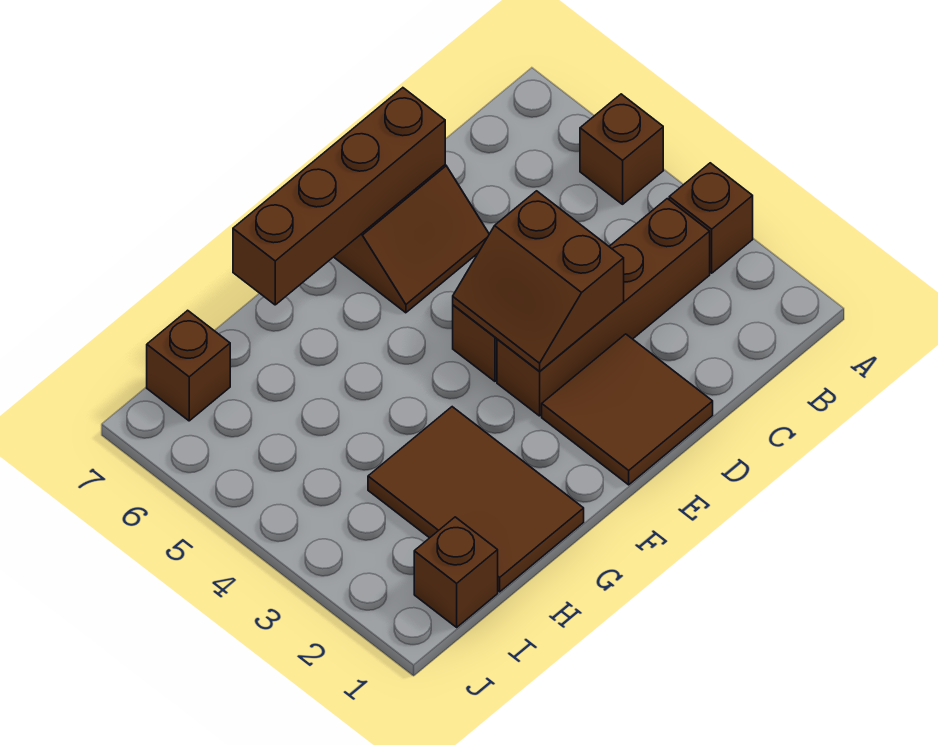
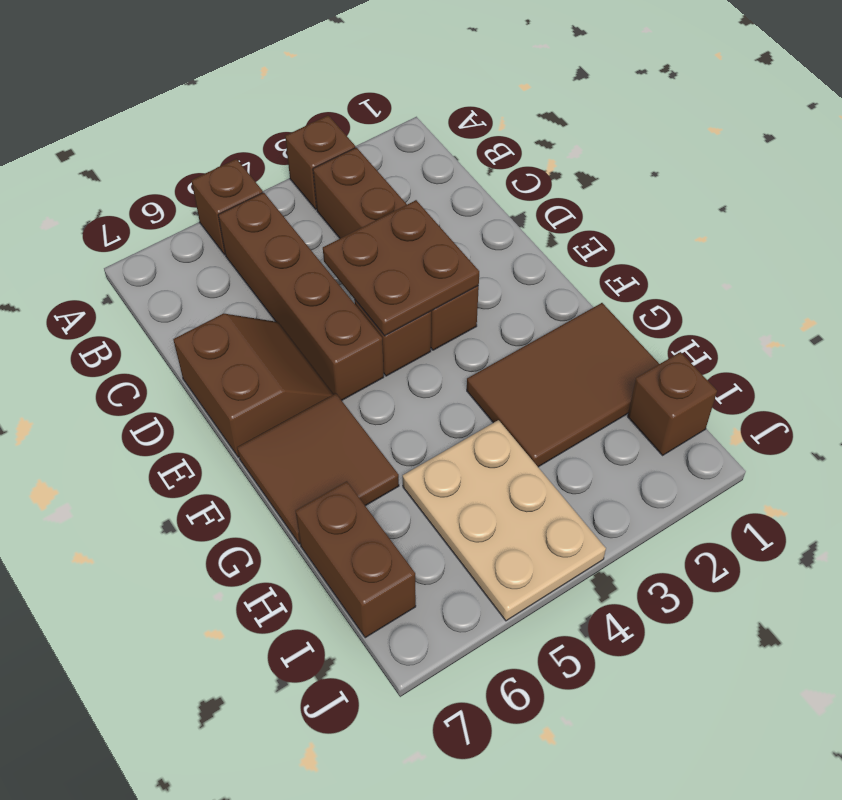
brown 2x2 tile [542,334,713,485] -> brown 2x2 tile moved to [237,394,399,544]
brown 2x2 slope [453,191,624,371] -> brown 2x2 plate [323,200,479,336]
brown 1x4 brick [233,88,445,305] -> brown 1x4 brick moved to [218,193,384,401]
none -> tan 2x3 plate [403,420,606,621]
brown 1x1 brick [147,310,230,421] -> brown 1x2 brick [295,481,416,638]

